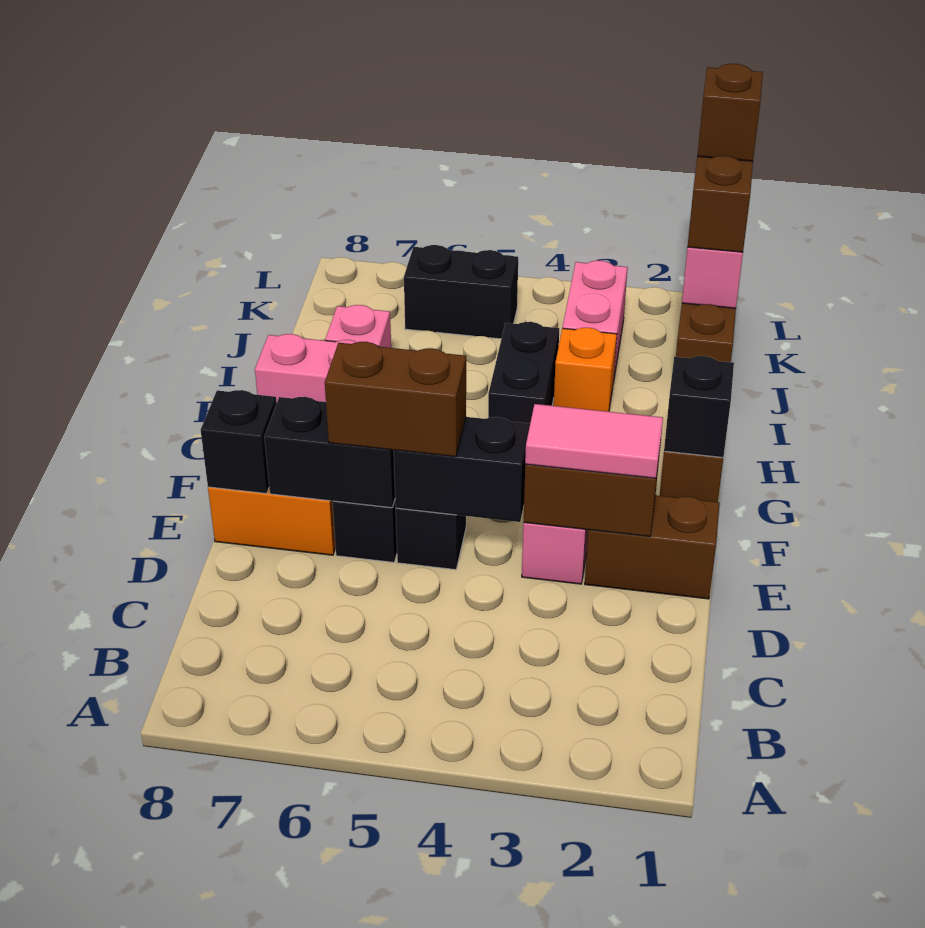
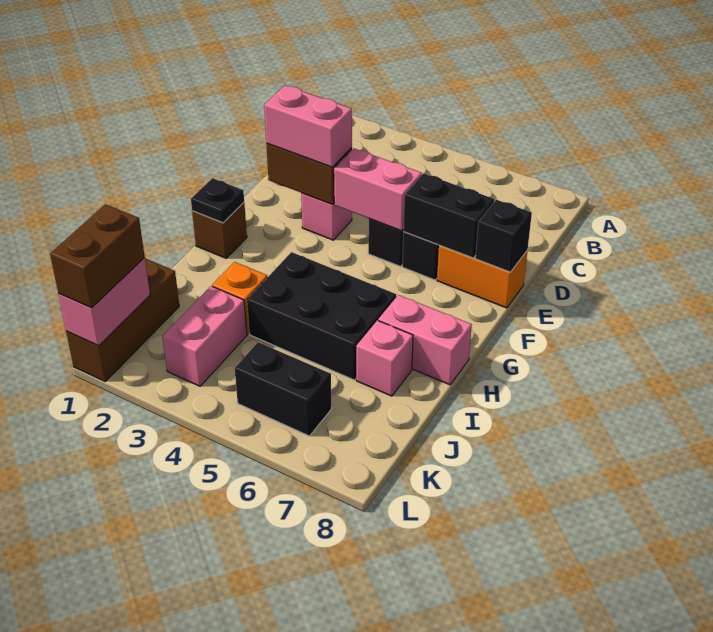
brown 1x2 brick [585,495,720,599] -> none
pink 1x2 tile [525,404,663,478] -> pink 1x2 brick [264,85,352,167]
black 1x2 brick [394,417,530,522] -> pink 1x2 brick [334,148,422,231]
brown 1x2 brick [325,342,466,457] -> none
black 1x1 brick [664,356,734,458] -> black 1x1 plate [191,178,244,223]
black 1x2 brick [488,322,559,423] -> black 2x3 brick [247,252,397,380]
brown 1x1 brick [697,64,763,161] -> none

